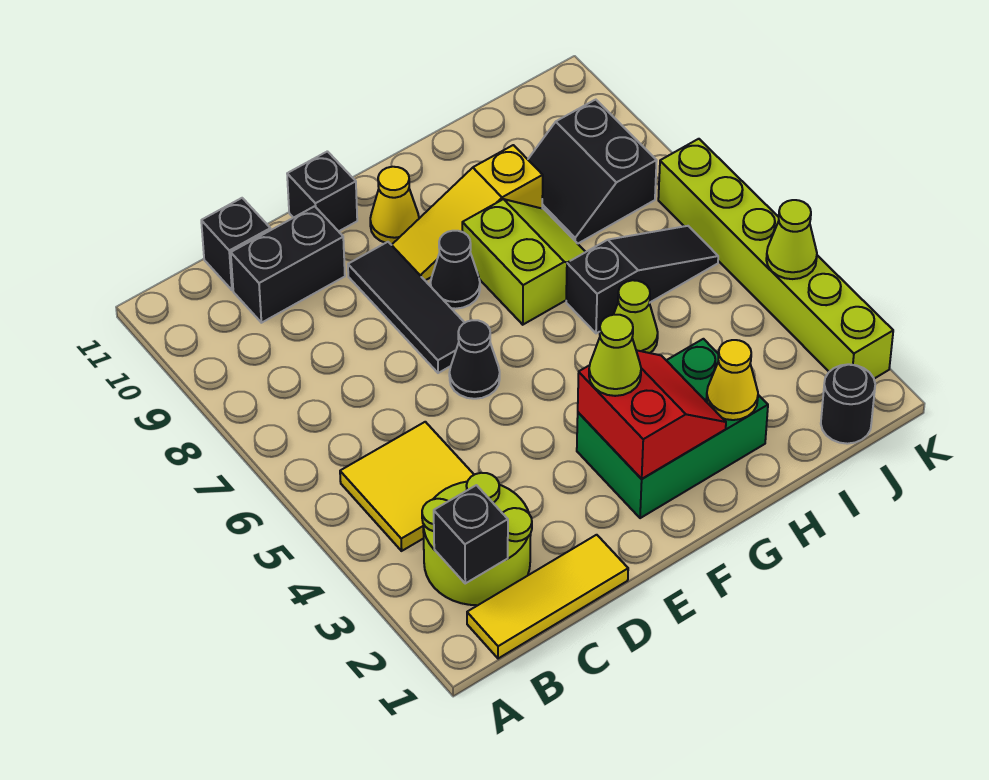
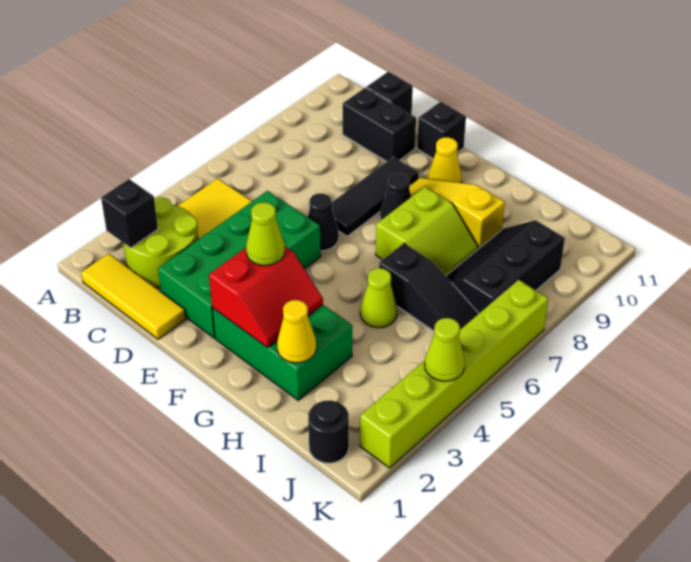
none -> green 2x4 brick [158,191,321,338]
black 2x2 slope [528,100,657,244] -> black 2x3 slope [446,220,565,313]

